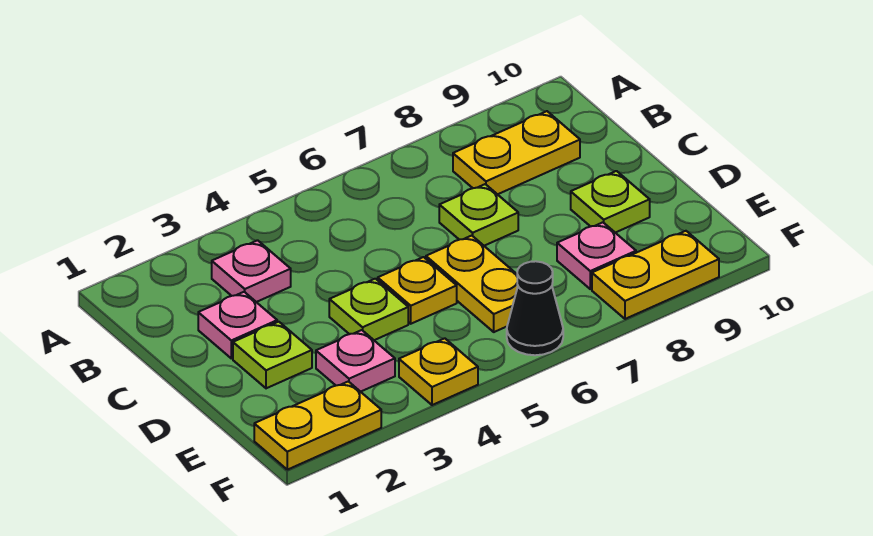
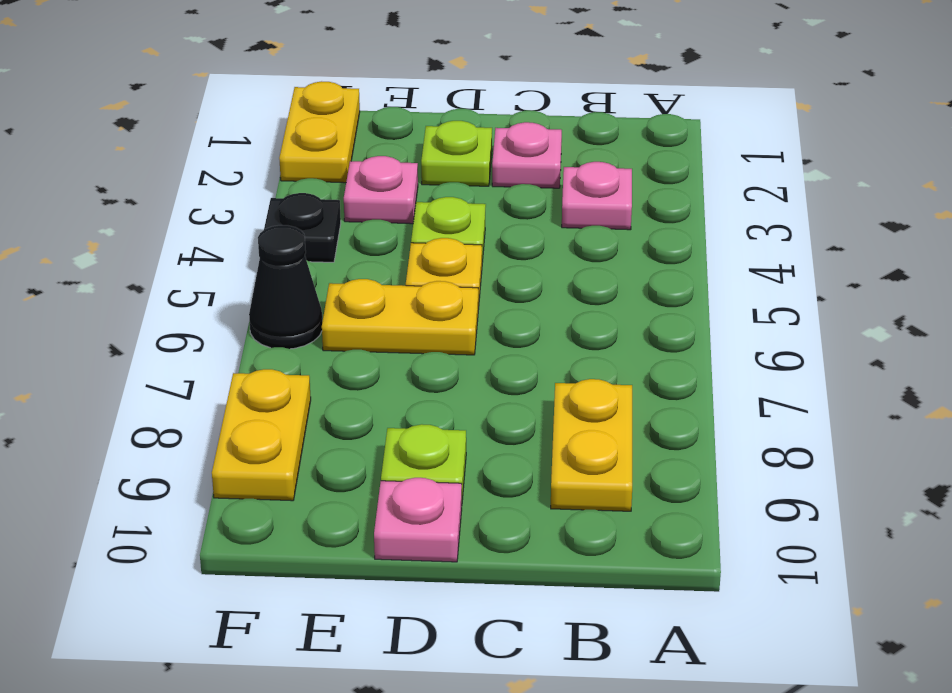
lime 1x1 plate [439,184,518,246] -> none
pink 1x1 plate [557,222,636,289] -> pink 1x1 plate moved to [374,478,462,562]
yellow 1x1 plate [399,338,478,405] -> black 1x1 plate [264,193,341,262]

